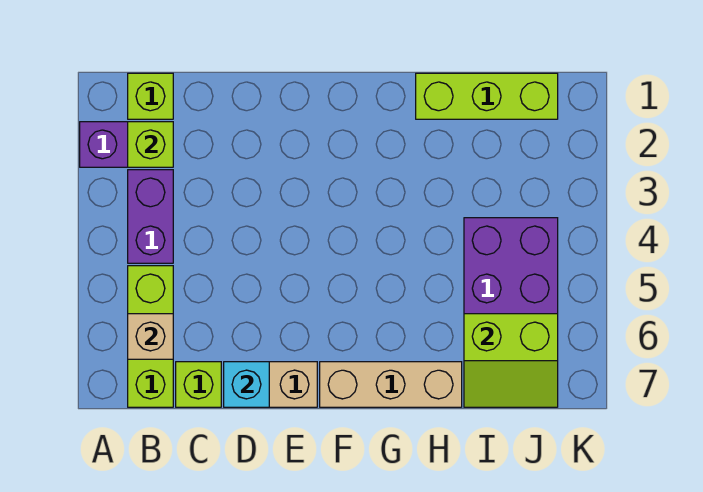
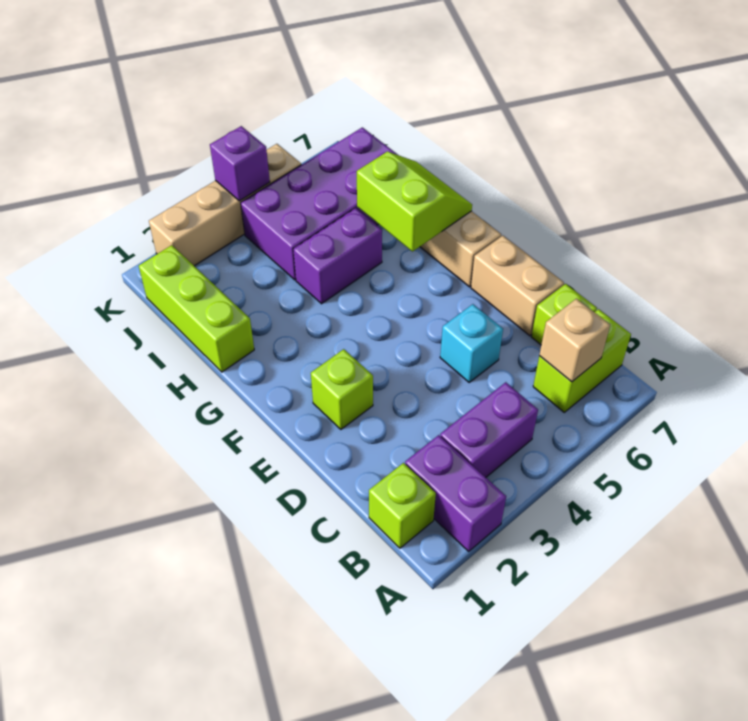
lime 1x1 brick [128,122,173,167] -> lime 1x1 brick moved to [311,349,373,429]
lime 1x3 brick [128,266,173,407] -> lime 1x2 brick [533,309,631,412]
cyan 1x1 brick [224,362,269,407] -> cyan 1x1 brick moved to [440,304,503,382]
none -> purple 1x2 brick [293,208,382,304]
lime 2x2 slope [464,314,558,407] -> lime 2x2 slope moved to [357,152,472,252]
none -> tan 1x4 brick [149,144,301,266]
none -> purple 1x1 brick [210,126,270,201]

